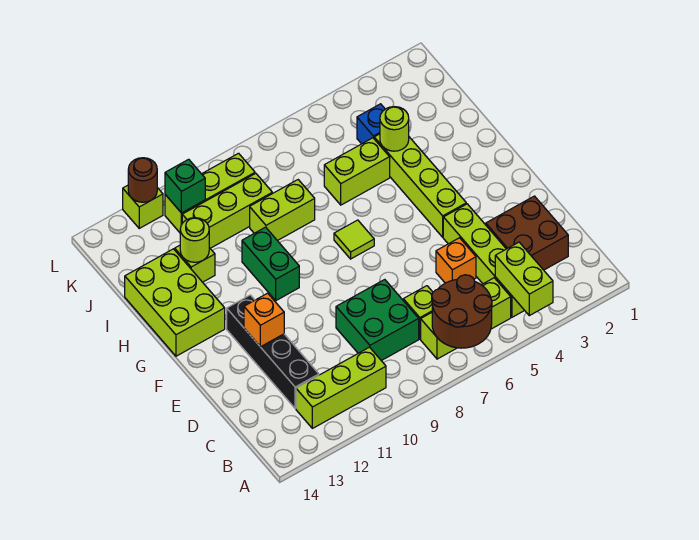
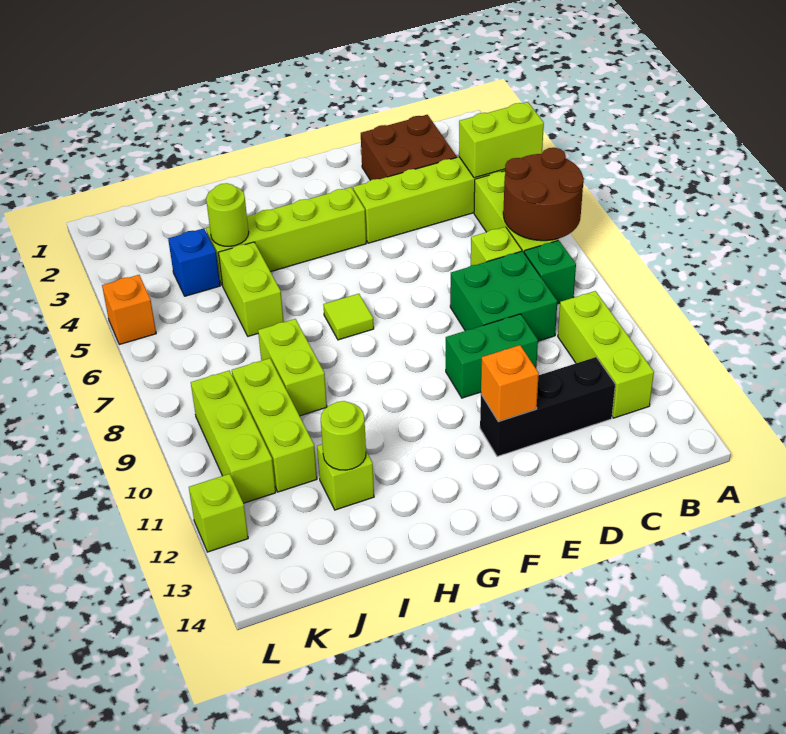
black 1x4 brick [227,295,319,409] -> black 1x3 brick [480,357,615,457]
orange 1x1 brick [436,238,476,283] -> orange 1x1 brick moved to [102,275,156,345]
green 1x2 brick [242,227,299,301] -> green 1x2 brick moved to [446,314,538,398]
lime 2x3 brick [125,249,225,356] -> none
green 1x1 brick [165,159,205,213] -> green 1x1 brick moved to [524,240,576,304]
brown 1x1 round brick [128,158,157,202] -> none

